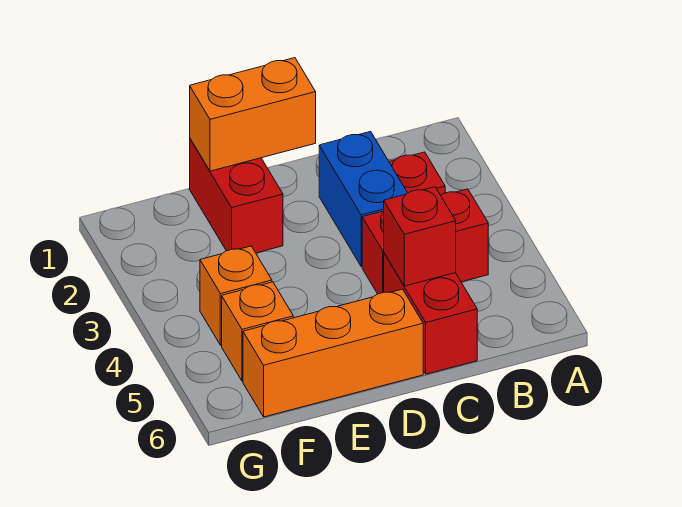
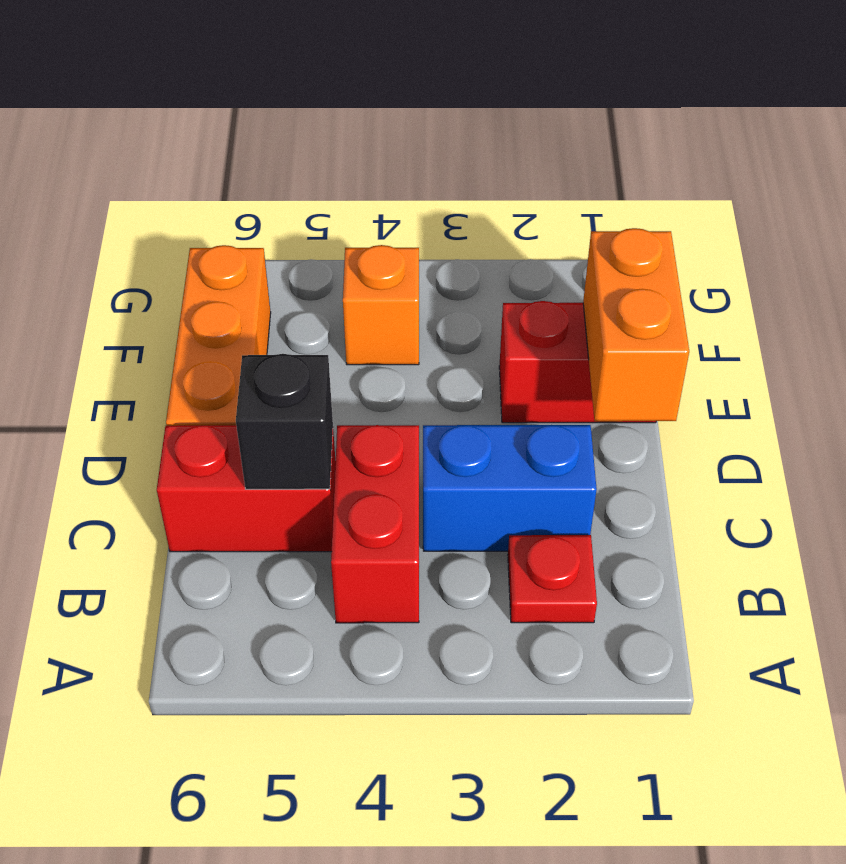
red 1x1 brick [384,187,456,286] -> black 1x1 brick [236,354,333,489]
orange 1x1 brick [222,282,293,381] -> none

